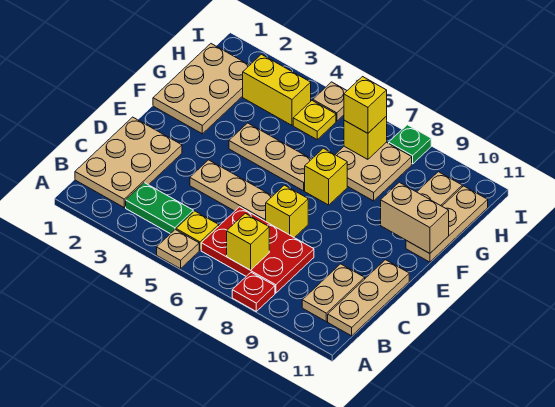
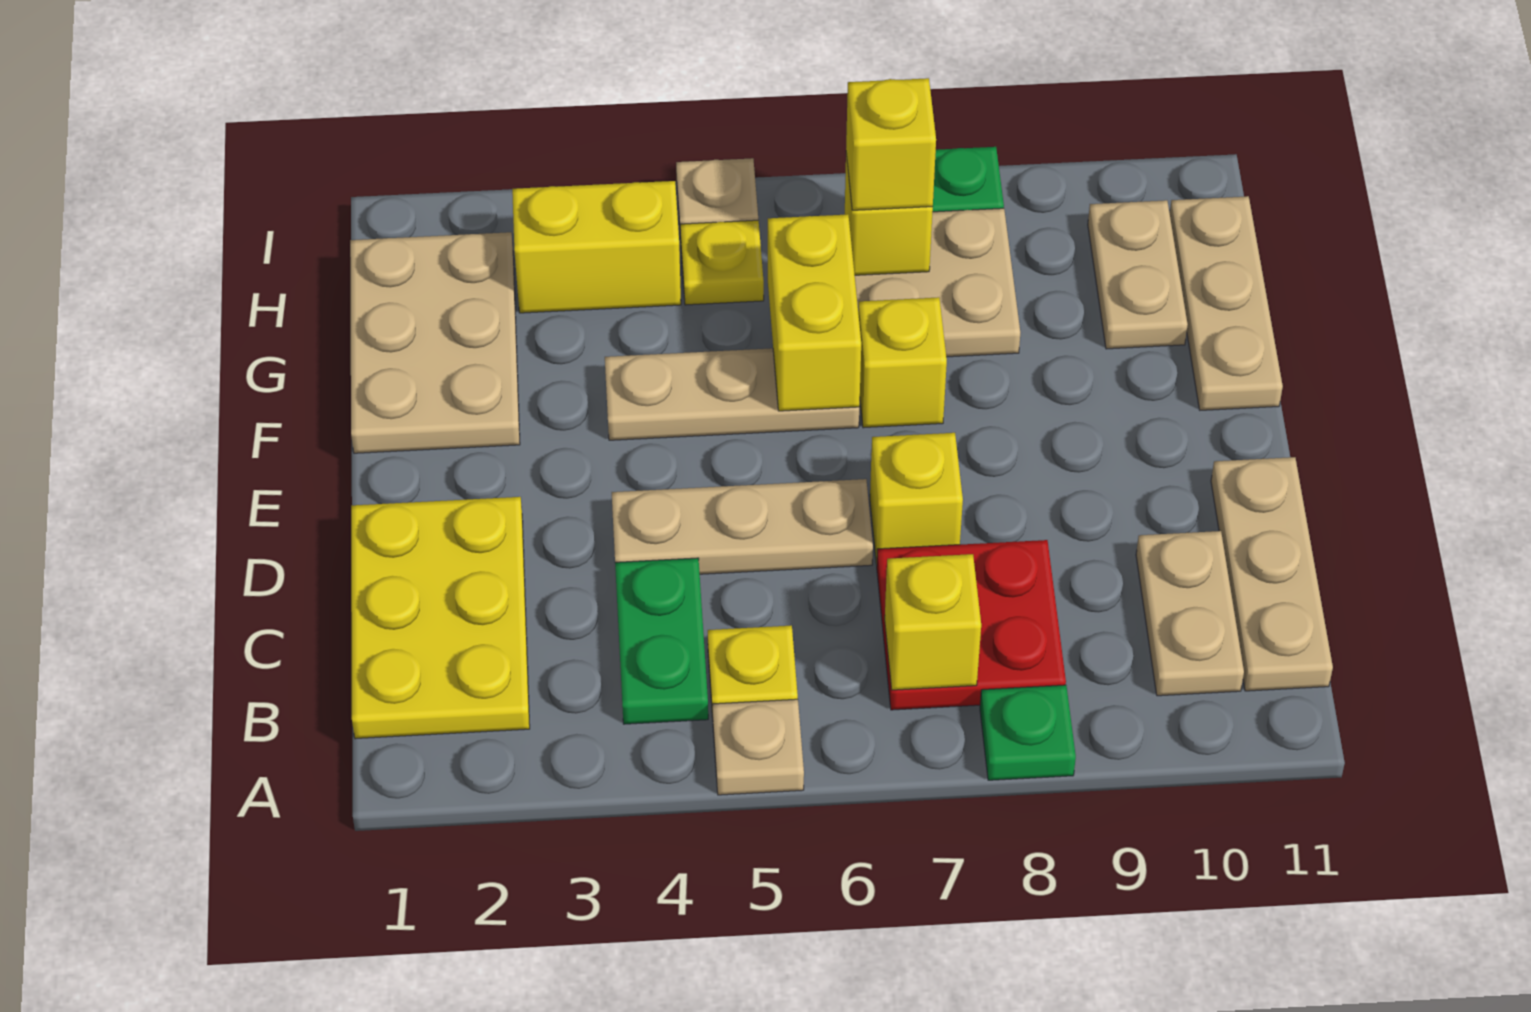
red 1x1 plate [232,272,275,311] -> green 1x1 plate [980,685,1076,780]
tan 2x3 plate [75,117,182,207] -> yellow 2x3 plate [351,497,530,739]
green 1x2 plate [126,183,193,234] -> green 1x2 plate turned to [615,558,708,724]
red 2x3 plate [201,207,314,293] -> red 2x2 plate [877,540,1066,710]
none -> yellow 1x2 brick [768,214,861,411]
tan 1x2 brick [381,182,449,254] -> none

